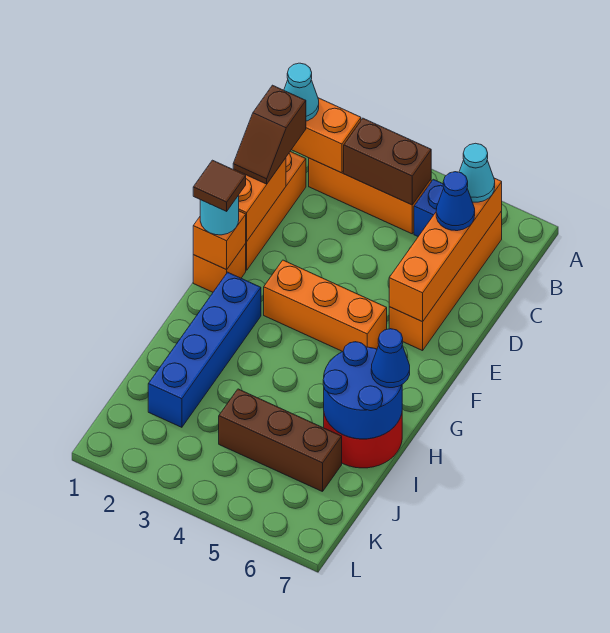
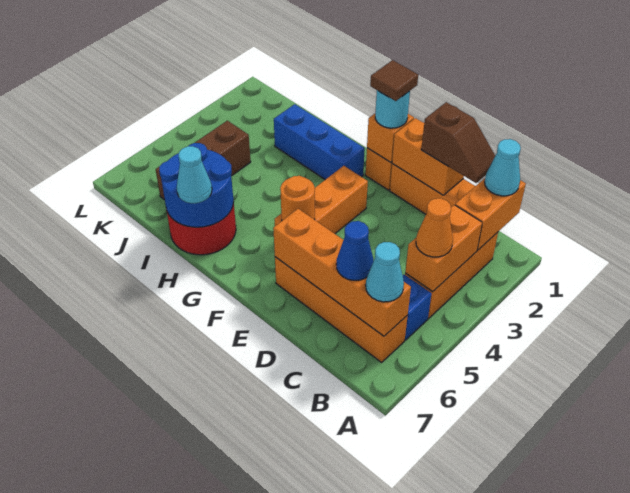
brown 1x2 brick [344,118,431,205] -> orange 1x2 brick [405,205,482,292]
none -> orange 1x1 cone [416,198,453,257]
brown 1x2 slope [233,85,306,184] -> brown 1x2 slope turned to [421,102,495,183]
none -> orange 1x1 round brick [280,176,315,220]
blue 1x4 brick [148,272,261,427] -> blue 1x3 brick [274,104,365,180]
blue 1x1 cone [371,329,410,388] -> cyan 1x1 cone [177,146,212,203]

